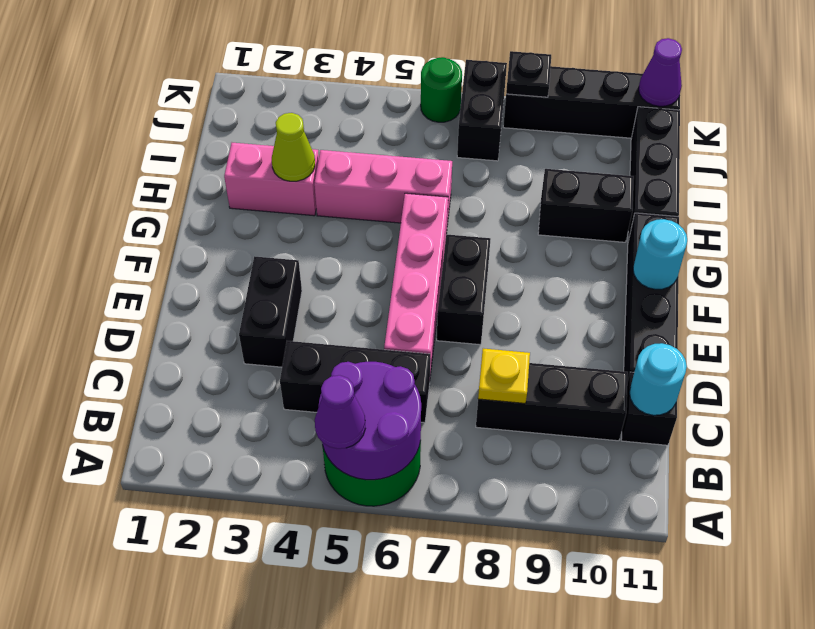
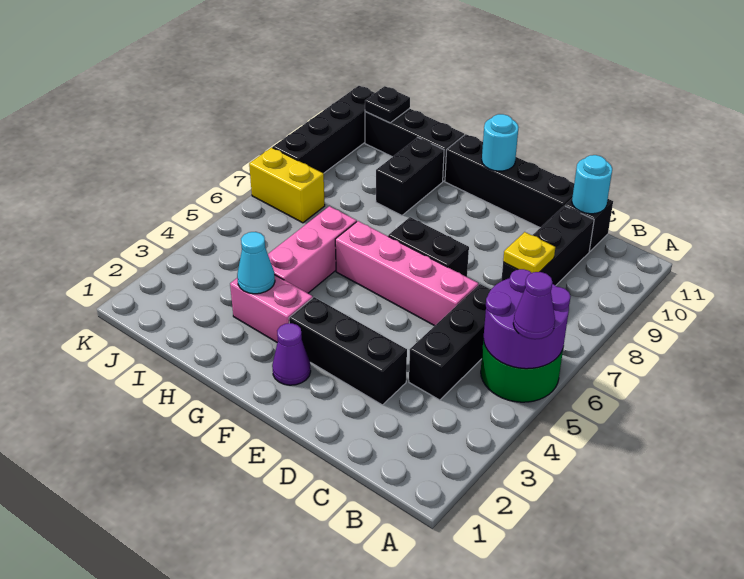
black 1x2 brick [239,256,302,367] -> black 1x3 brick [289,297,407,405]
pink 1x2 brick [224,143,319,216] -> pink 1x2 brick turned to [230,275,313,342]
lime 1x1 cone [272,113,315,181] -> cyan 1x1 cone [237,232,275,294]
black 1x2 brick [457,60,507,161] -> yellow 1x2 brick [249,147,325,223]
green 1x1 round brick [421,57,462,122] -> none
black 1x1 plate [506,51,551,97] -> black 1x1 plate moved to [365,86,410,123]
purple 1x1 cone [639,38,682,106] -> purple 1x1 cone moved to [272,323,311,385]

